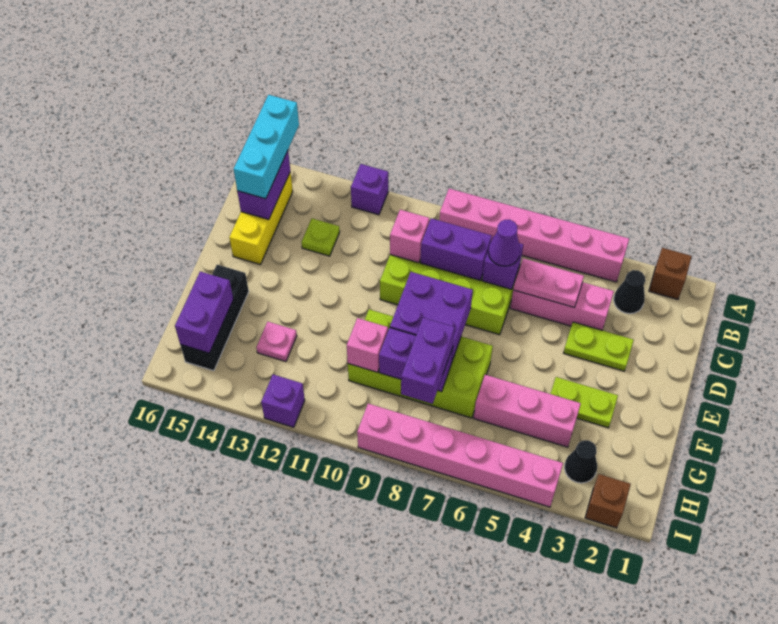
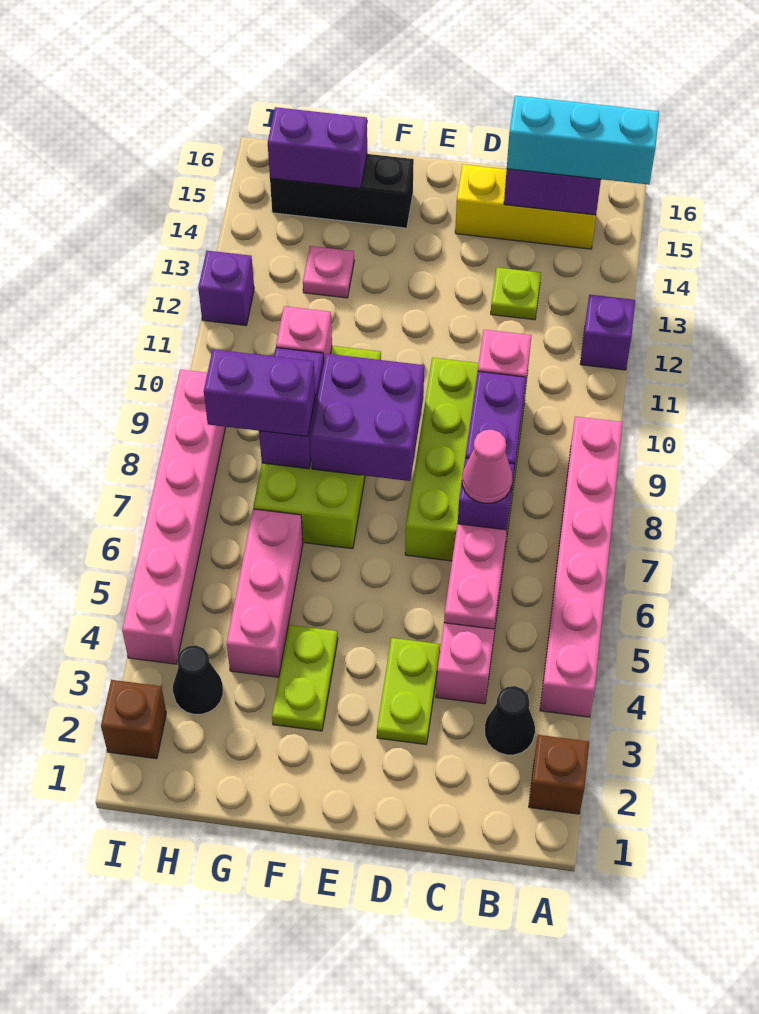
purple 1x1 cone [488,220,520,266] -> pink 1x1 cone [462,430,512,503]

